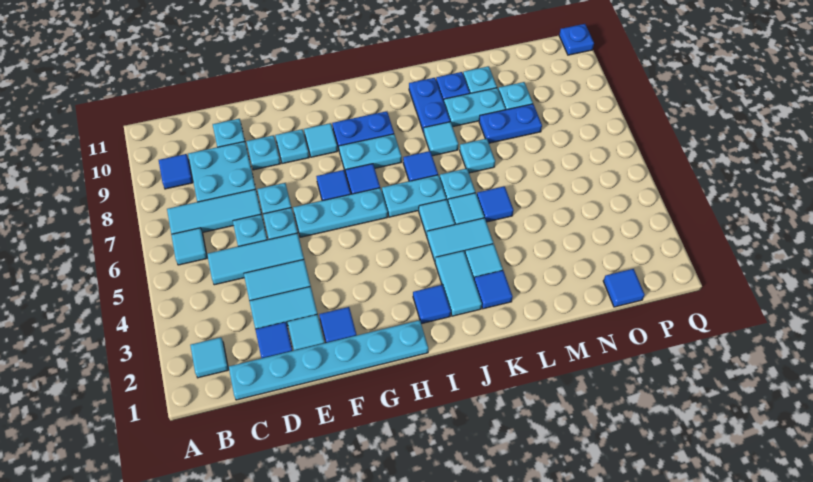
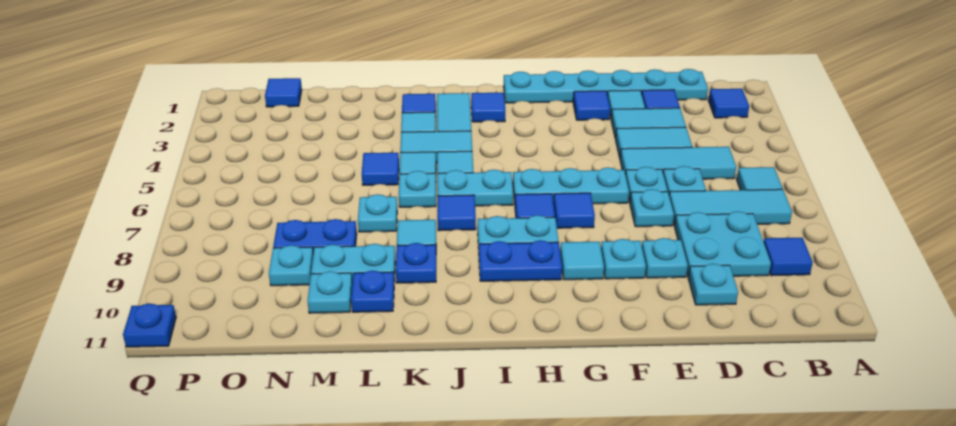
cyan 1x1 tile [190,337,228,378] -> blue 1x1 tile [708,89,749,118]
blue 1x2 plate [409,78,450,133] -> blue 1x1 plate [396,243,436,283]

